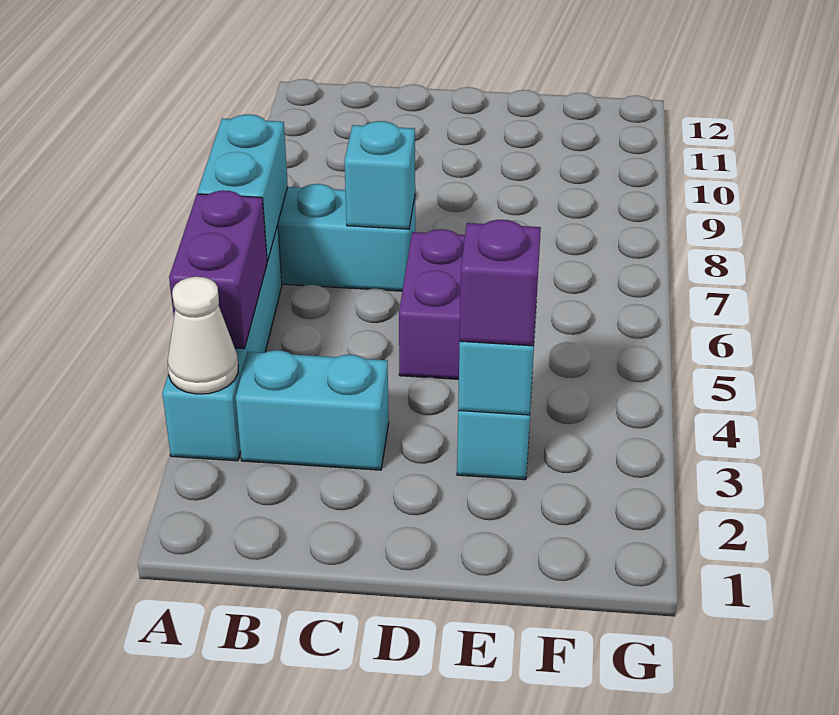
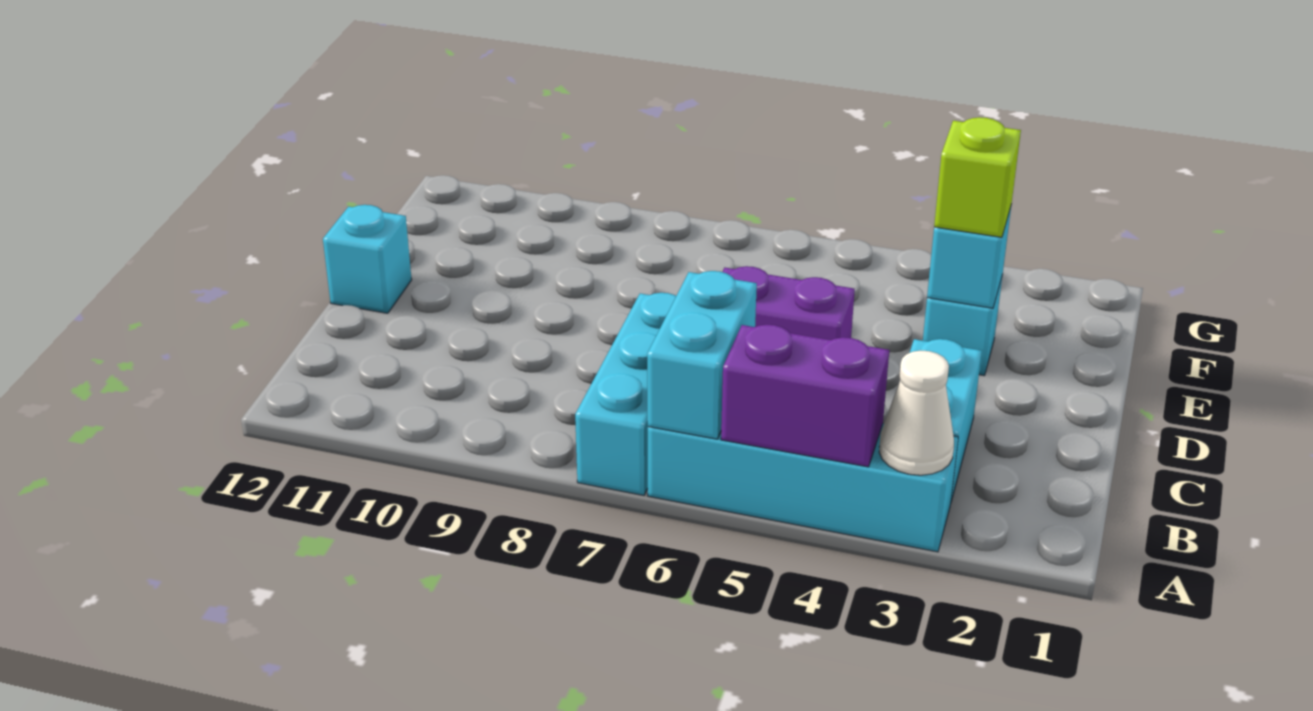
cyan 1x2 brick [197,114,288,262] -> cyan 1x2 brick turned to [647,271,757,439]
cyan 1x1 brick [344,121,415,229] -> cyan 1x1 brick moved to [323,205,412,313]
purple 1x1 brick [460,220,541,346] -> lime 1x1 brick [934,117,1021,237]

